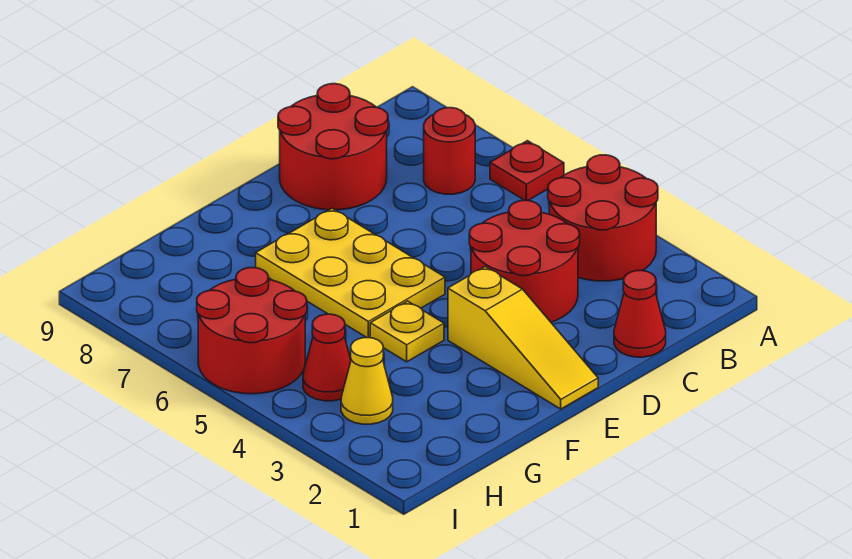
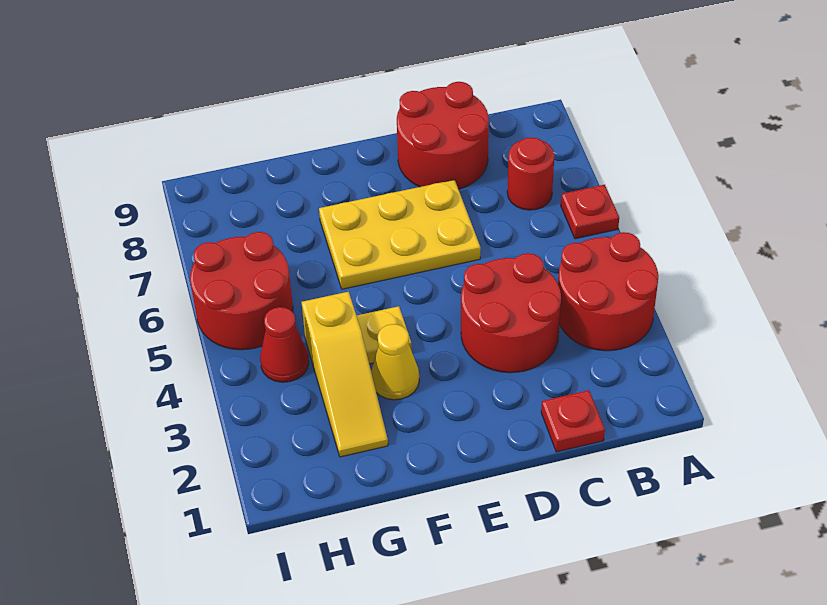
red 1x1 cone [614,270,666,357] -> red 1x1 plate [541,390,605,452]
yellow 1x3 slope [448,267,598,409] -> yellow 1x3 slope moved to [302,292,388,457]
yellow 2x3 plate [256,208,445,338] -> yellow 2x3 plate turned to [319,180,481,289]
yellow 1x1 cone [341,338,393,424] -> yellow 1x1 cone moved to [371,324,419,400]

